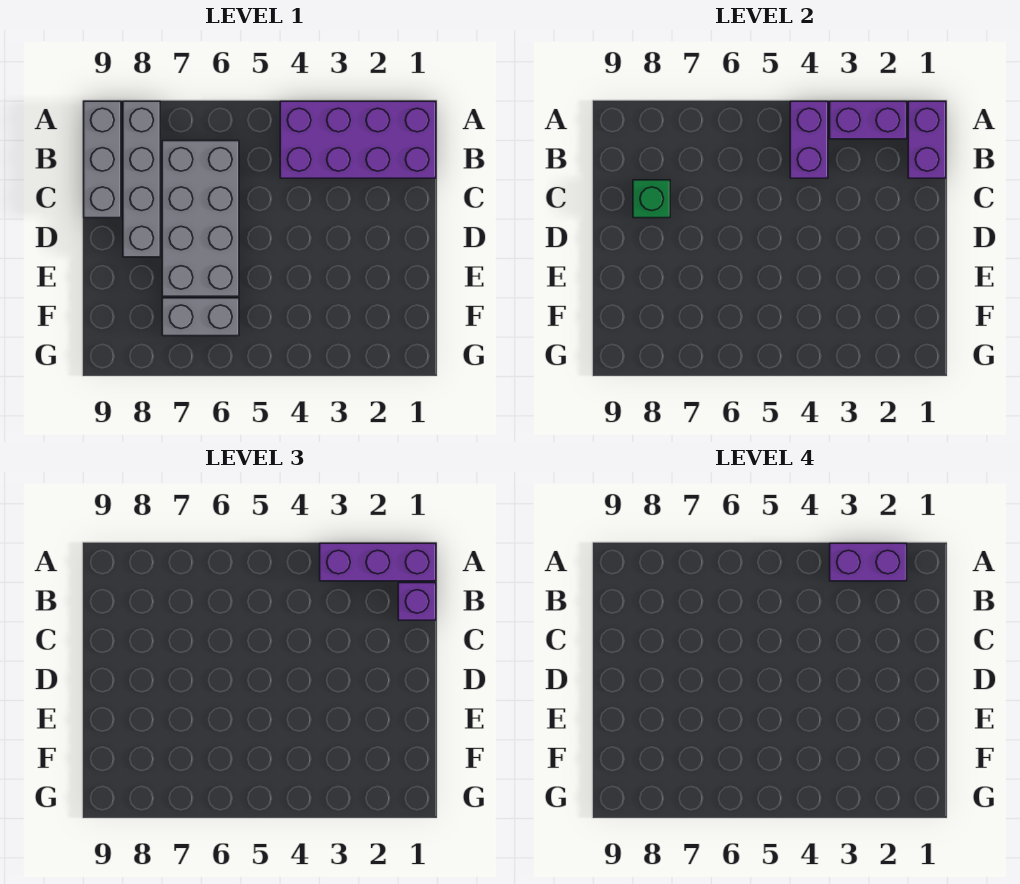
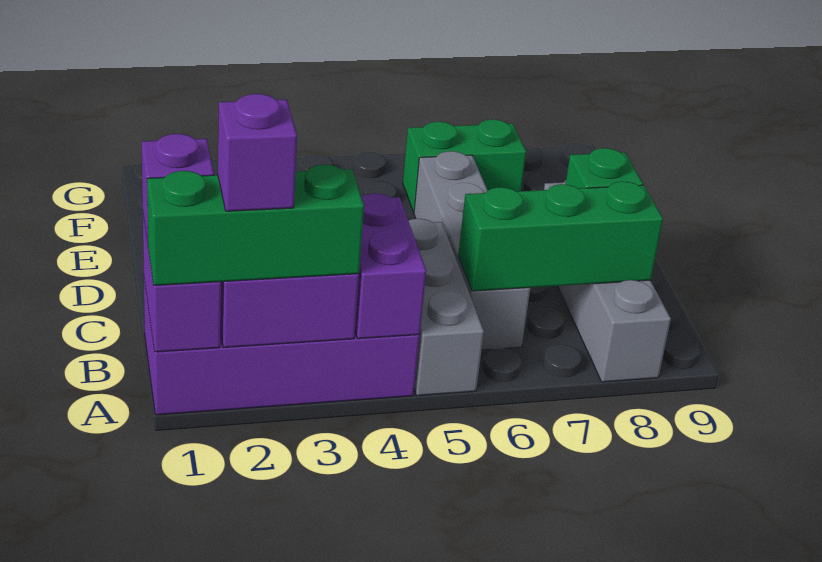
purple 1x3 brick [320,543,436,581] -> green 1x3 brick [147,165,364,286]
purple 1x2 brick [830,543,907,581] -> purple 1x1 brick [218,94,297,211]
grey 1x3 brick [84,101,121,218] -> grey 1x3 brick moved to [409,219,484,396]
grey 2x4 brick [162,141,239,296] -> grey 1x4 brick [414,151,530,350]
none -> green 1x3 brick [458,181,663,291]
grey 1x2 brick [162,298,239,336] -> green 1x2 brick [403,119,526,212]

